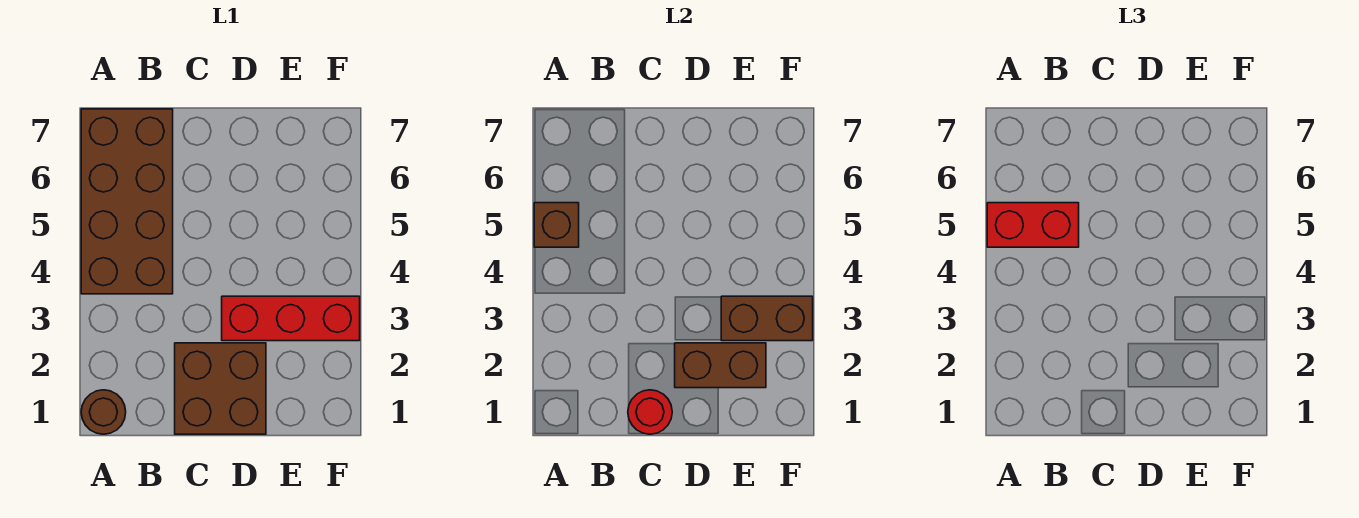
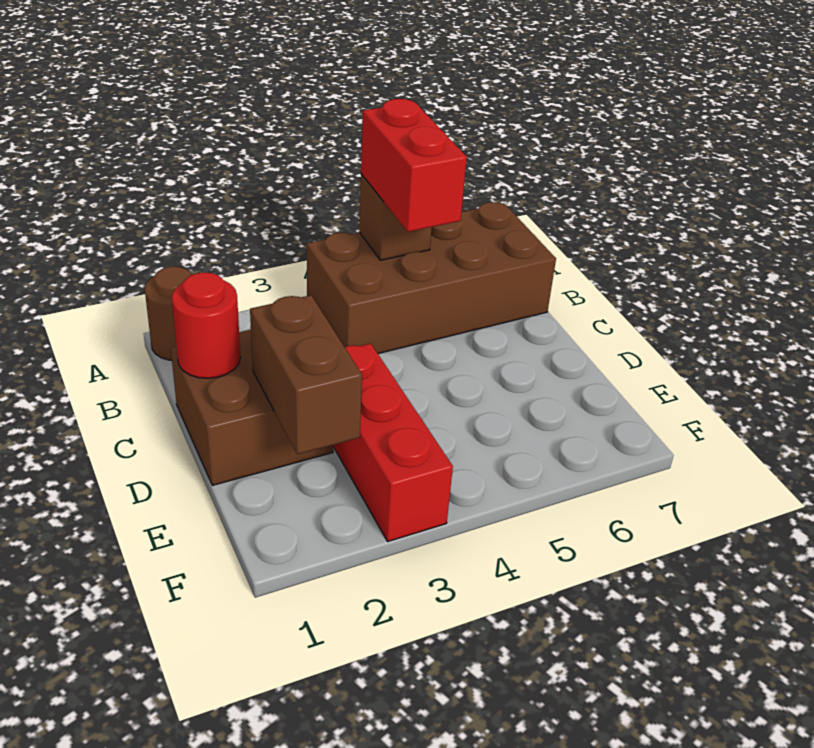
brown 1x2 brick [721,296,813,341] -> none

